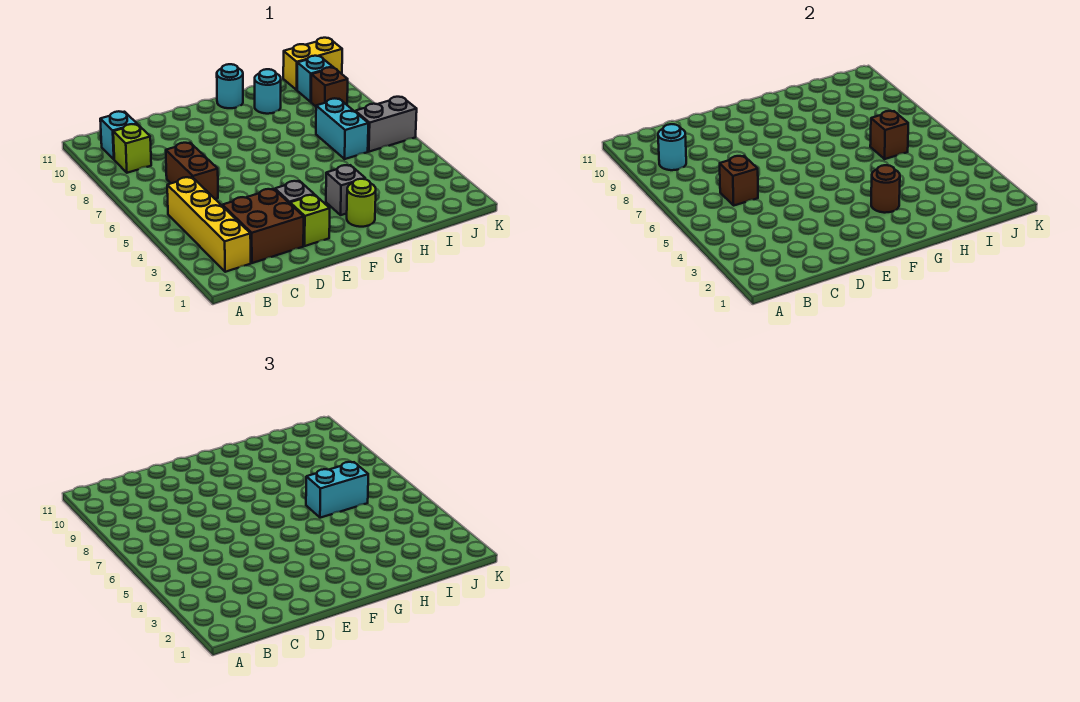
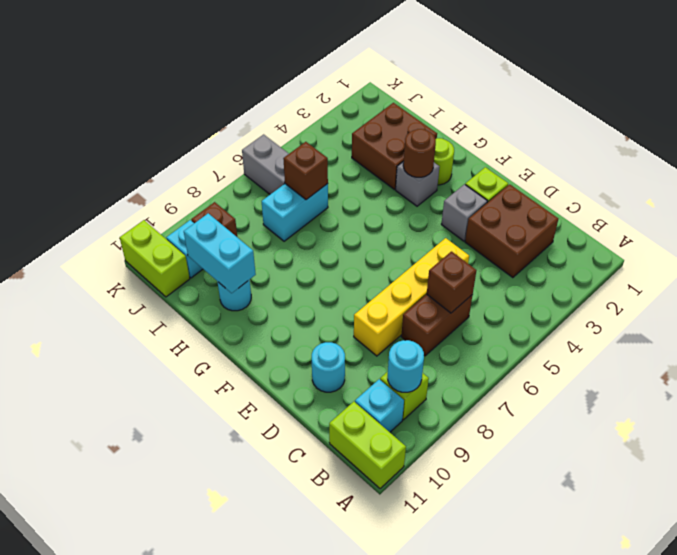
none -> lime 1x2 brick [329,402,406,489]
yellow 1x4 brick [167,177,251,272] -> yellow 1x4 brick moved to [354,238,469,356]
cyan 1x1 round brick [217,64,243,108] -> cyan 1x1 round brick moved to [312,342,345,392]
none -> brown 2x2 brick [352,103,437,190]
cyan 1x2 brick [306,462,368,518] -> cyan 1x2 brick moved to [184,213,256,293]
yellow 1x2 brick [283,38,342,90] -> lime 1x2 brick [120,220,190,297]

